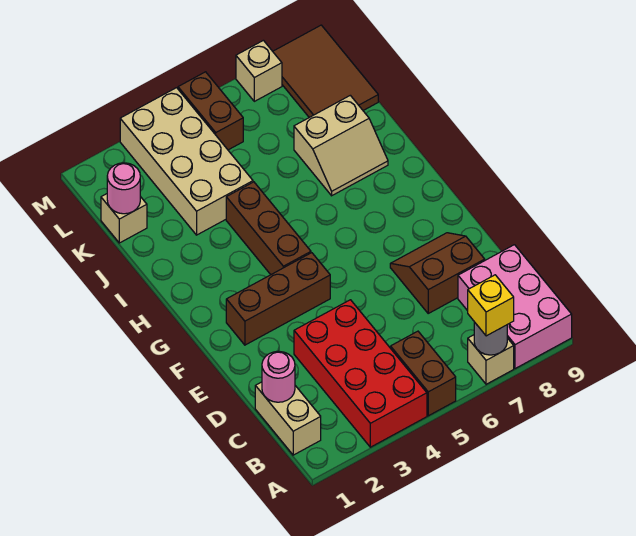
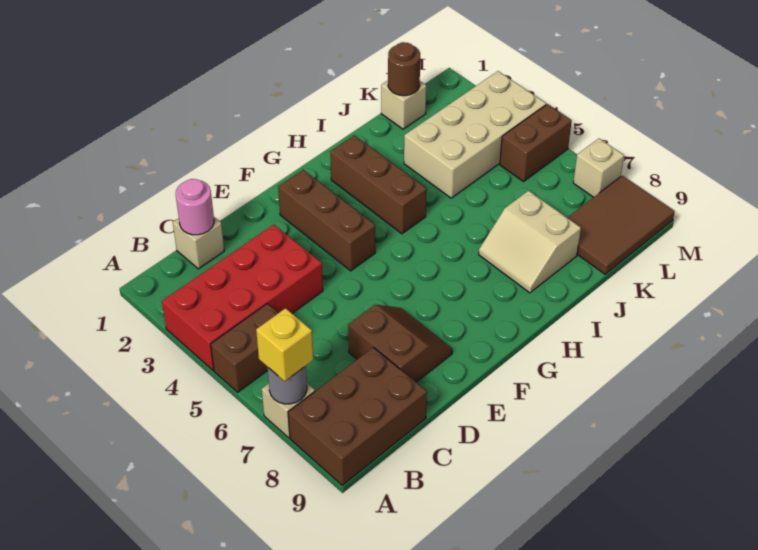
pink 2x3 brick [458,245,572,369] -> brown 2x3 brick [288,347,427,485]
tan 1x2 brick [255,382,321,455] -> tan 1x1 brick [173,217,224,269]
brown 1x3 brick [226,182,311,275] -> brown 1x3 brick turned to [330,135,427,234]
pink 1x1 round brick [107,163,140,214] -> brown 1x1 round brick [388,42,420,96]

